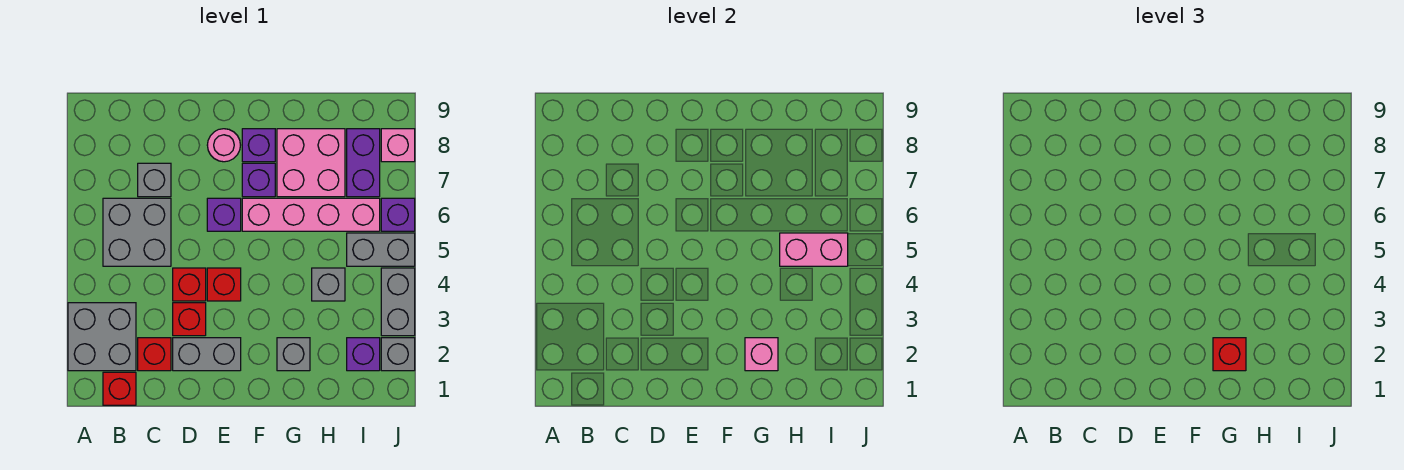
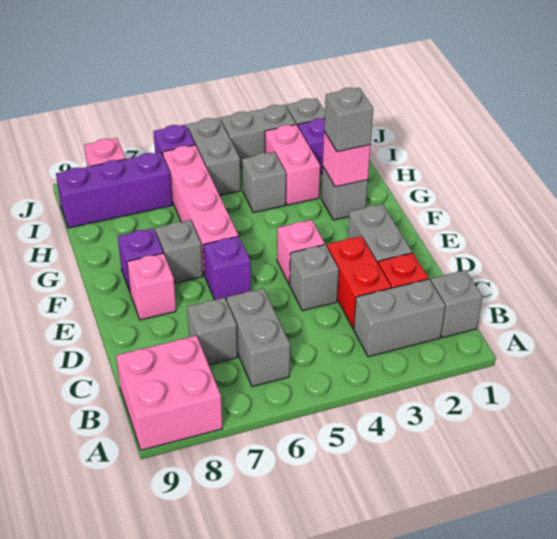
grey 2x2 brick [68,303,136,371] -> grey 1x2 brick [354,279,445,357]
red 1x1 brick [103,372,136,405] -> grey 1x1 brick [431,270,482,338]
grey 2x2 brick [103,198,171,266] -> grey 1x2 brick [227,288,290,387]
red 1x1 brick [173,303,206,336] -> red 1x2 brick [327,236,391,329]
red 1x1 brick [173,268,206,301] -> grey 1x1 brick [290,245,339,311]
red 1x1 brick [207,268,241,301] -> pink 1x1 brick [277,220,325,285]
pink 1x1 round brick [207,129,240,162] -> pink 1x1 brick [127,253,176,320]
purple 1x1 brick [242,163,275,197] -> grey 1x1 brick [155,220,203,283]
red 1x1 brick [1213,338,1246,371] -> grey 1x1 brick [324,88,373,152]
pink 2x2 brick [277,129,345,197] -> pink 2x2 brick moved to [116,336,222,450]
pink 1x2 brick [780,233,848,266] -> pink 1x2 brick moved to [265,125,320,205]
purple 1x2 brick [347,129,380,197] -> purple 1x3 brick [56,152,172,228]

